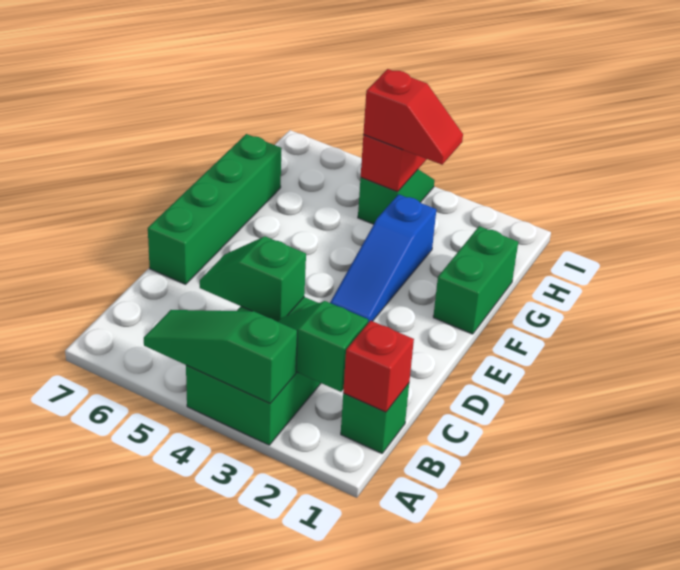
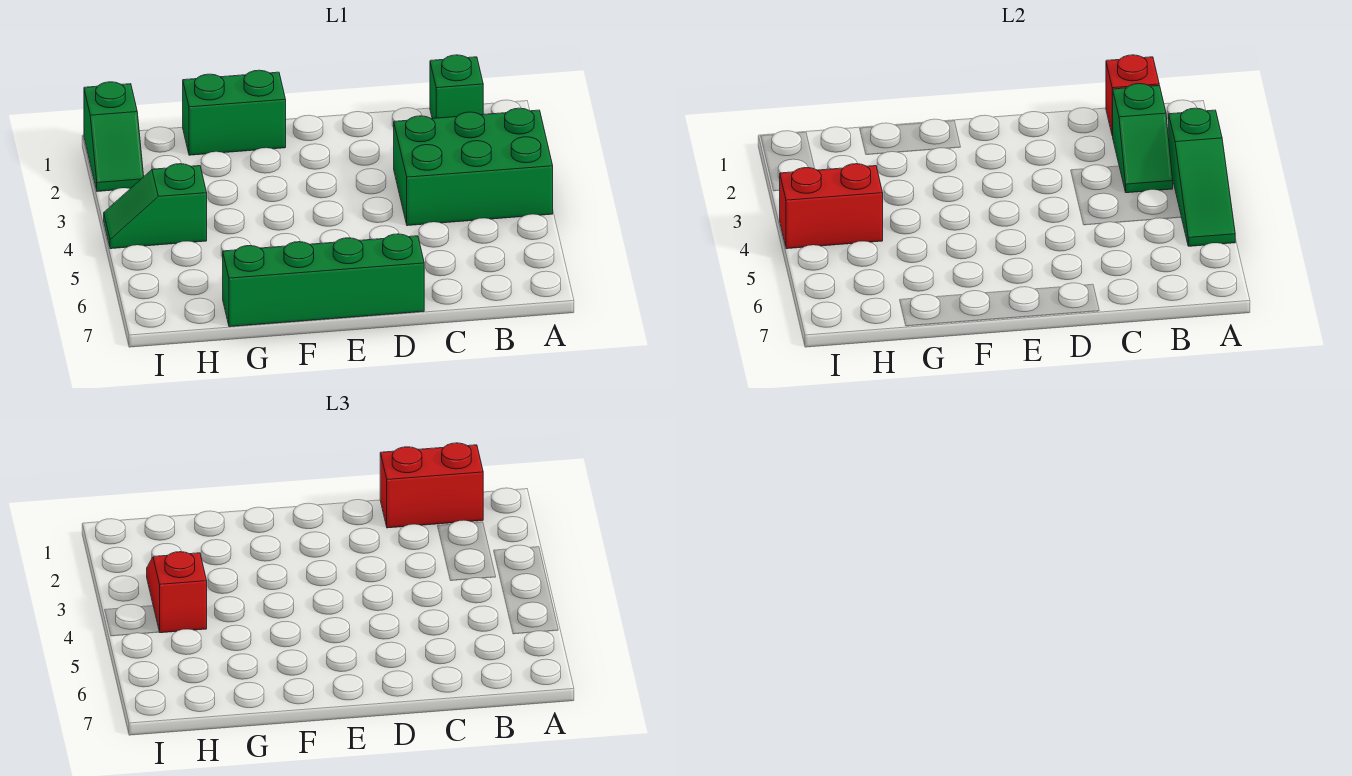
none -> red 1x2 brick [380,443,483,528]
green 1x2 slope [200,236,306,322] -> green 1x2 slope moved to [84,82,144,191]
blue 1x3 slope [330,194,436,323] -> none

